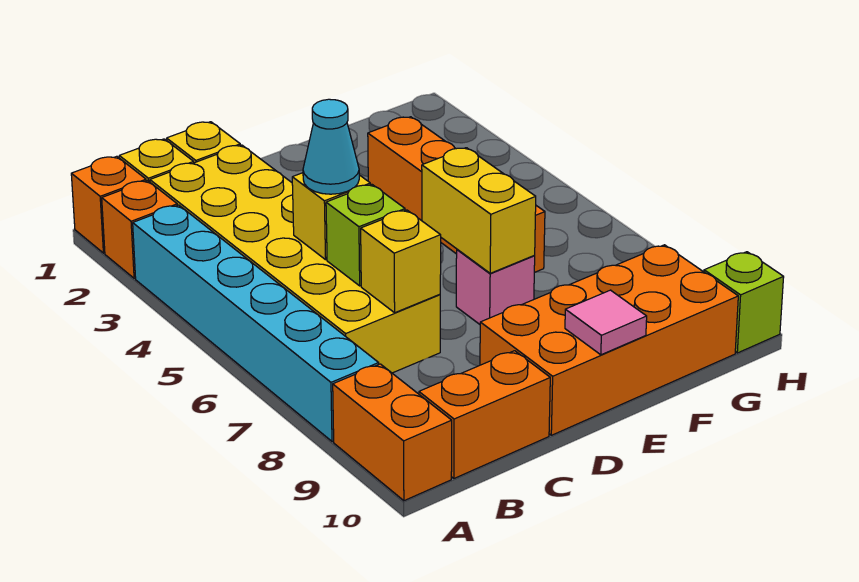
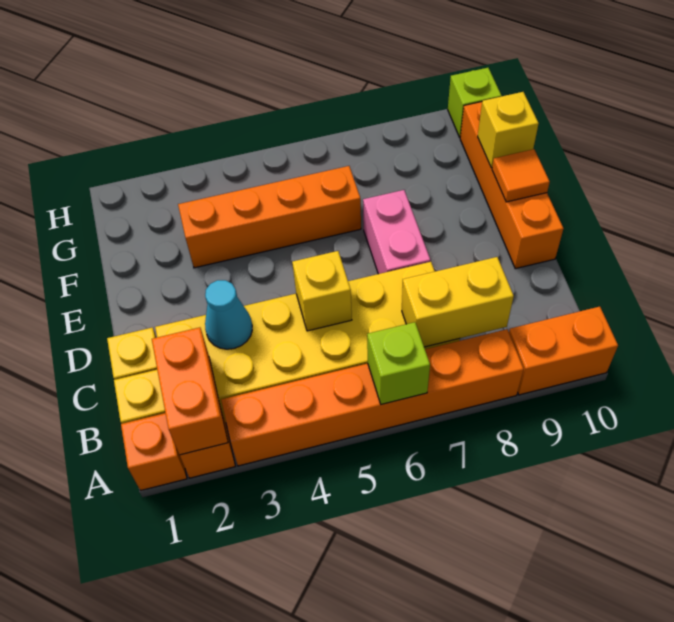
cyan 1x6 brick [133,205,379,442] -> orange 1x6 brick [221,329,524,466]
orange 1x2 brick [419,351,550,478] -> orange 1x2 brick moved to [152,327,228,455]
cyan 1x1 cone [303,99,359,194] -> cyan 1x1 cone moved to [205,280,252,349]
lime 1x1 brick [326,184,405,286] -> lime 1x1 brick moved to [367,322,430,404]
yellow 1x1 brick [361,210,441,313] -> yellow 1x1 brick moved to [478,92,539,168]
orange 2x4 brick [480,245,738,435] -> orange 1x4 brick [460,102,564,269]
yellow 1x2 brick [422,148,536,273] -> yellow 1x2 brick moved to [402,257,514,347]
pink 1x1 brick [456,249,535,324] -> pink 1x2 brick [363,190,430,274]
pink 1x1 tile [565,290,647,355] -> orange 1x1 tile [492,149,550,202]

